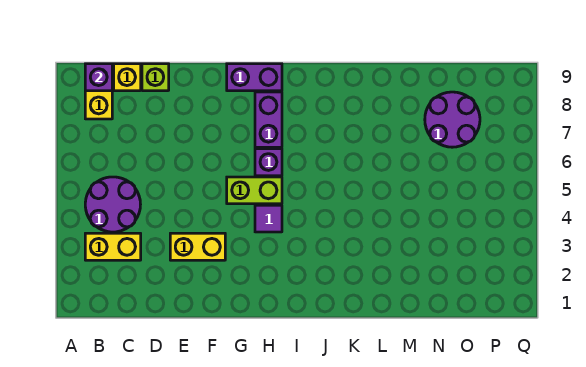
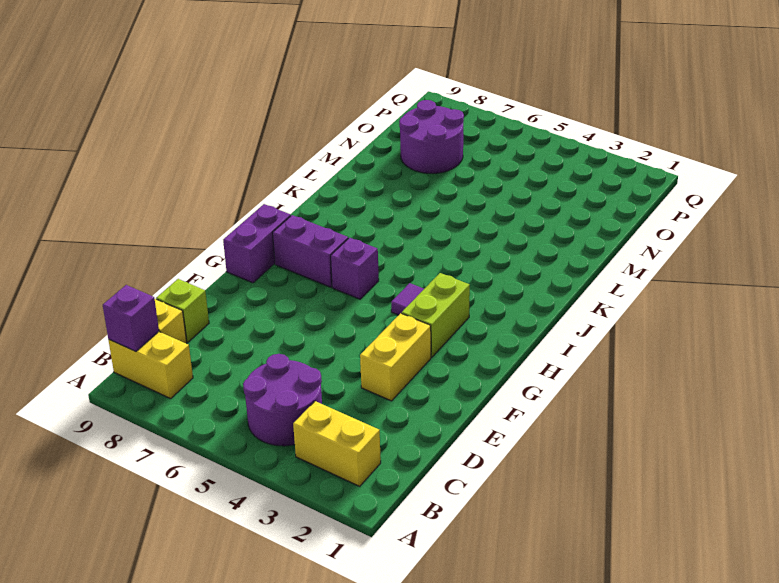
yellow 1x2 brick [85,233,141,260] -> yellow 1x2 brick turned to [293,401,381,486]
lime 1x2 brick [227,177,282,204] -> lime 1x2 brick moved to [402,273,470,357]

